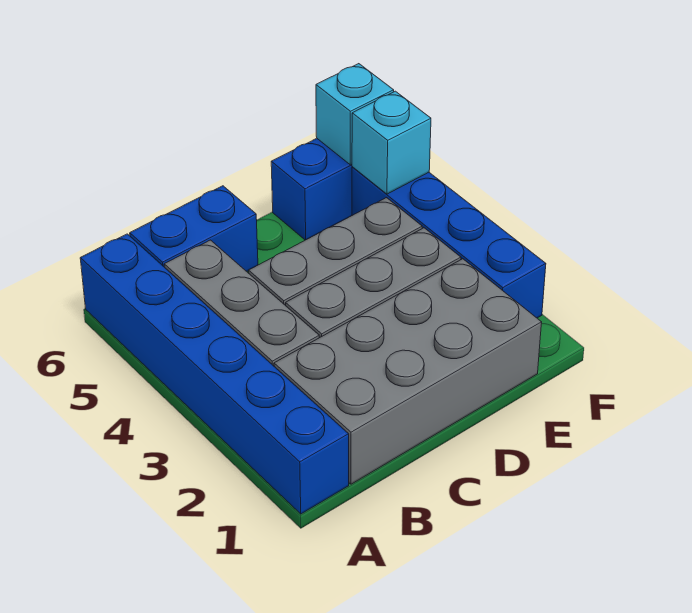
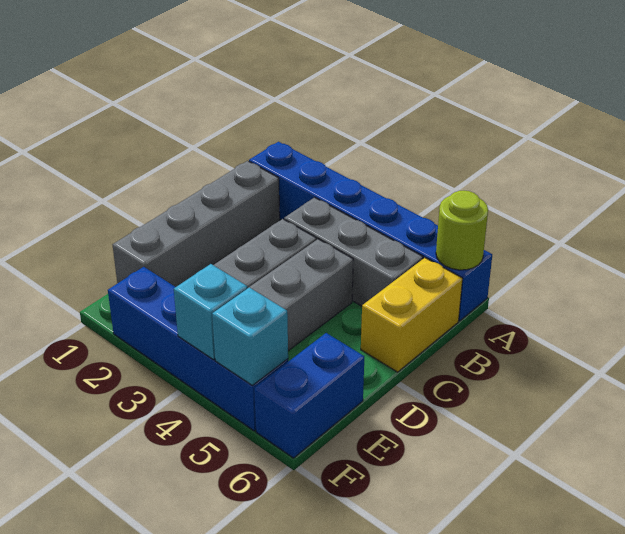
none -> lime 1x1 round brick [436,190,488,270]
grey 2x4 brick [274,259,542,484] -> grey 1x4 brick [113,161,280,287]
blue 1x2 brick [130,186,258,271] -> yellow 1x2 brick [361,258,463,372]
cyan 1x1 brick [316,64,394,165] -> cyan 1x1 brick moved to [174,264,248,360]

